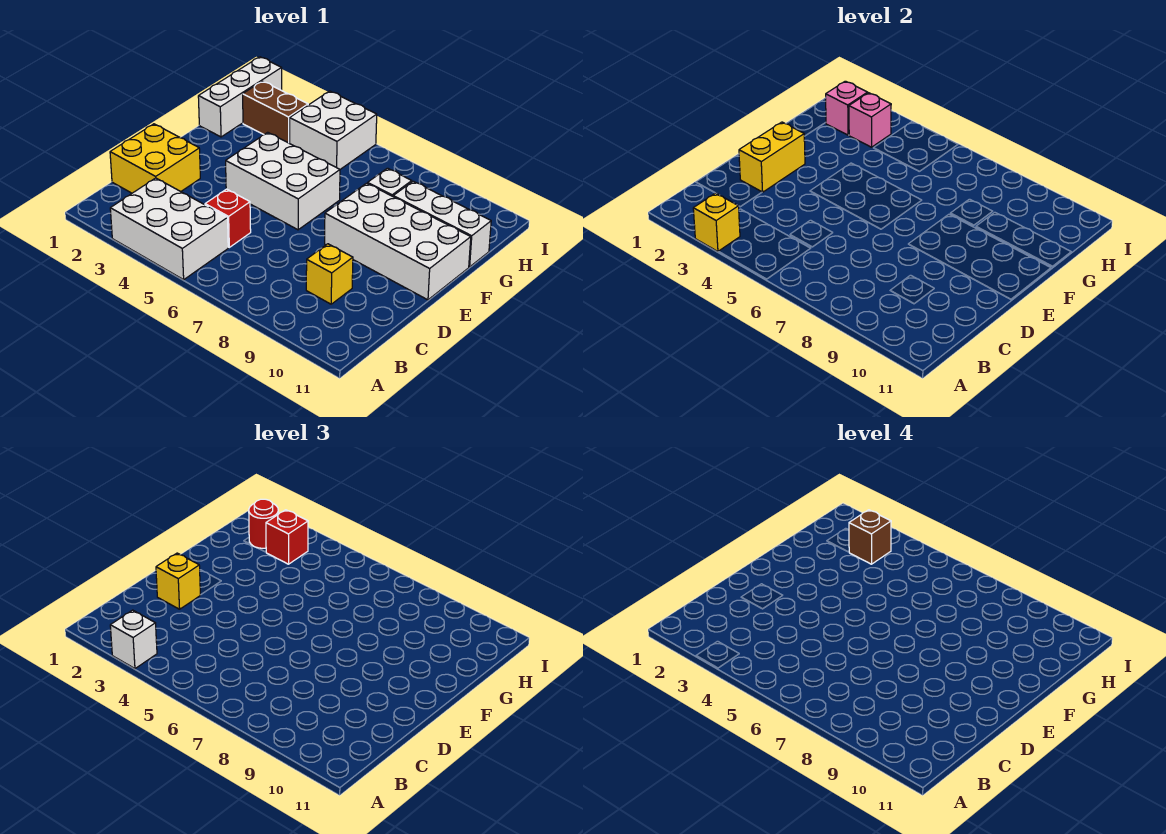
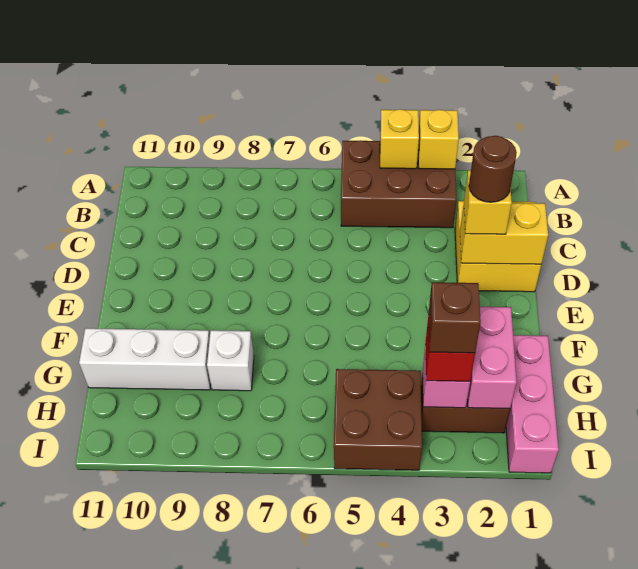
white 2x3 brick [110,178,228,280] -> brown 2x3 brick [341,140,456,228]
white 1x1 brick [110,610,157,669] -> none
red 1x1 brick [205,189,251,247] -> none
yellow 1x1 brick [306,244,353,304] -> yellow 1x1 brick moved to [380,109,419,169]
yellow 1x2 brick [739,122,805,192] -> yellow 1x2 brick turned to [460,203,548,264]
none -> brown 1x1 round brick [469,136,517,202]
white 2x3 brick [226,132,340,230] -> none
white 2x4 brick [325,183,471,300] -> none
white 1x3 brick [198,57,282,137] -> pink 1x3 brick [506,335,559,473]
pink 1x1 brick [826,81,868,135] -> pink 1x2 brick [467,306,517,409]
red 1x1 round brick [249,499,278,548] -> none
white 2x2 brick [290,91,377,169] -> brown 2x2 brick [334,369,422,470]

